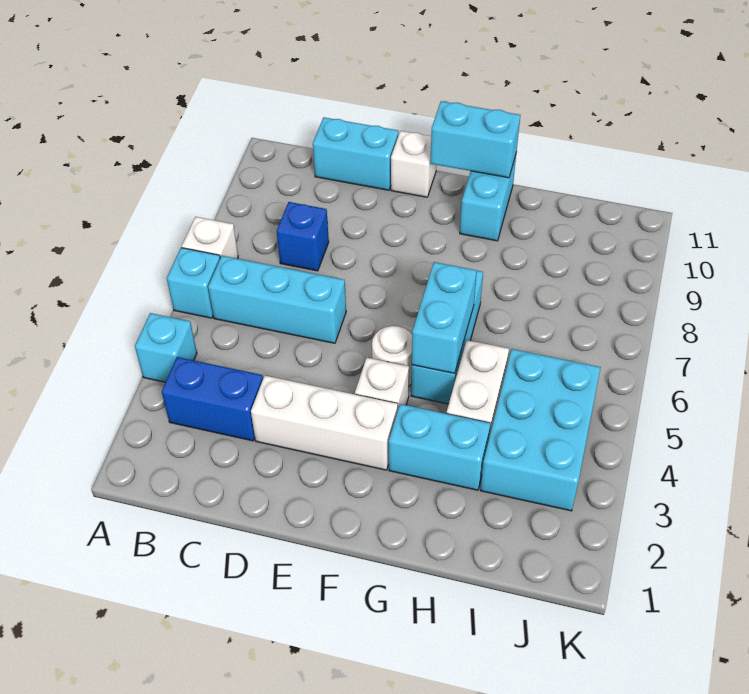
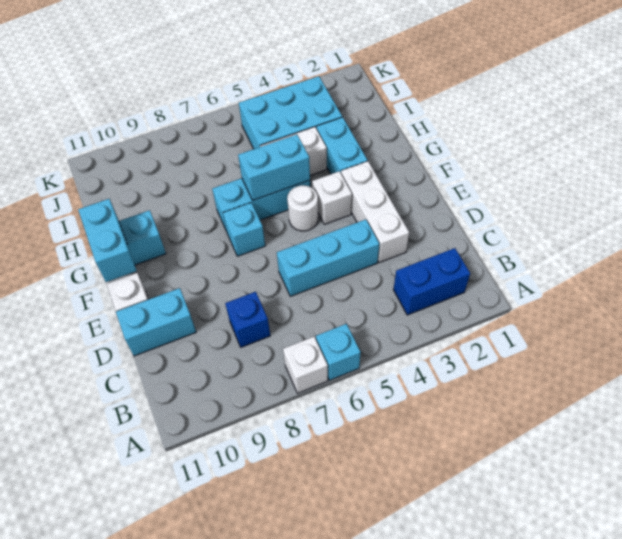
cyan 1x1 brick [135,313,197,382] -> cyan 1x1 brick moved to [223,203,265,256]
blue 1x2 brick [162,357,263,441] -> blue 1x2 brick turned to [393,248,470,315]
cyan 1x3 brick [208,256,346,343] -> cyan 1x3 brick turned to [277,219,379,296]
cyan 1x2 brick [313,117,398,190] -> cyan 1x2 brick turned to [116,288,196,356]

